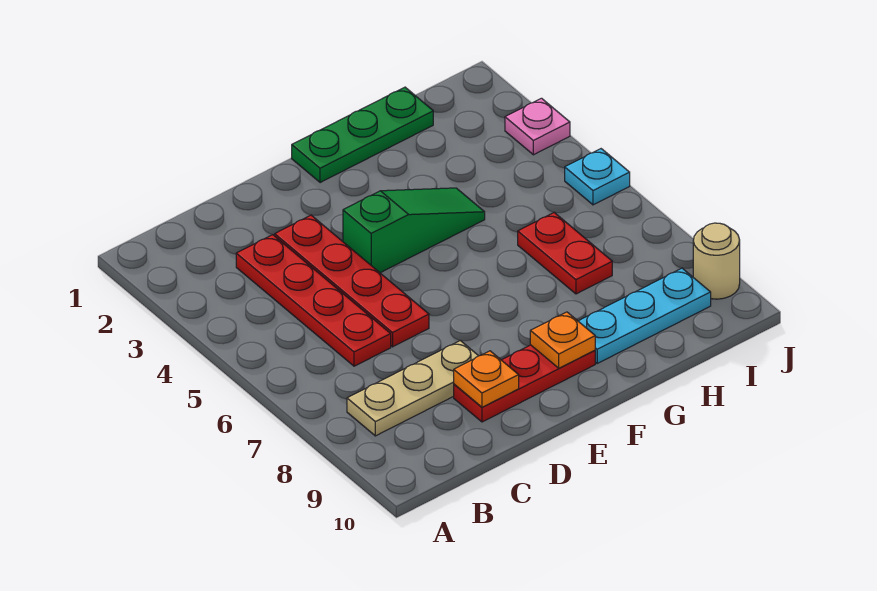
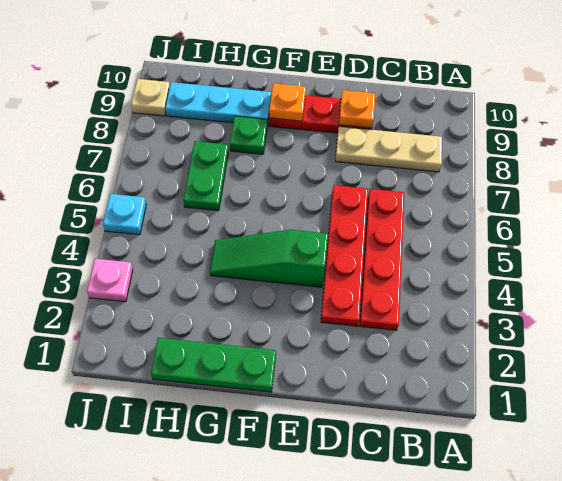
none -> green 1x1 plate [230,116,267,154]
red 1x2 plate [518,213,612,294] -> green 1x2 plate [184,141,228,211]
tan 1x1 round brick [693,223,740,299] -> tan 1x1 plate [131,79,170,116]

